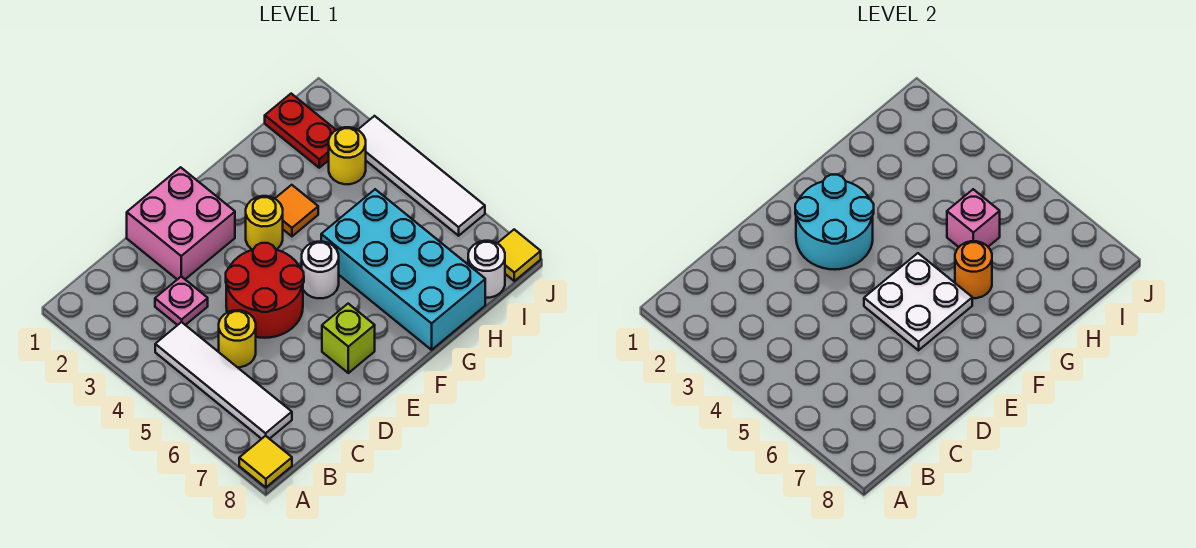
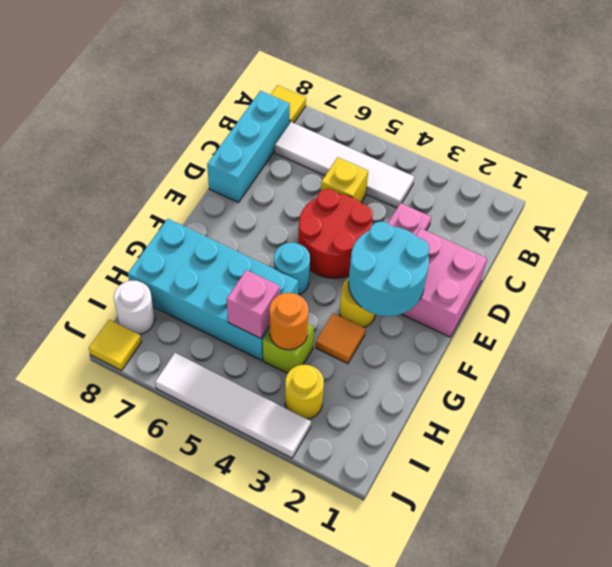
none -> cyan 1x3 brick [207,91,290,202]
yellow 1x1 round brick [219,310,256,367] -> yellow 1x1 brick [321,157,368,202]
white 2x2 plate [864,253,972,350] -> none
lime 1x1 brick [322,304,375,373] -> lime 1x1 brick moved to [263,324,314,373]
white 1x1 round brick [302,242,339,298] -> cyan 1x1 round brick [274,243,310,295]
orange 1x1 round brick [955,241,992,298] -> orange 1x1 round brick moved to [270,293,308,350]
red 1x2 plate [265,94,336,168] -> none

